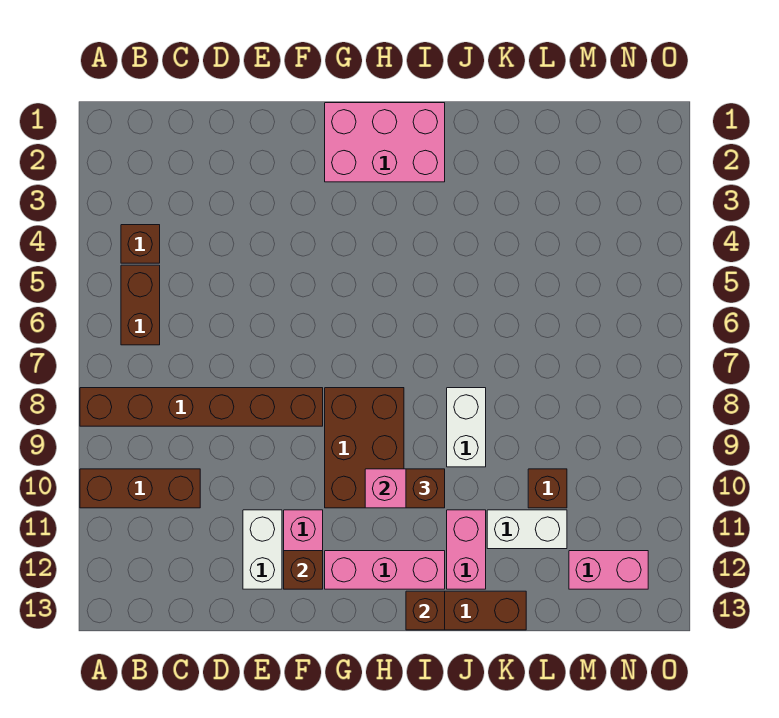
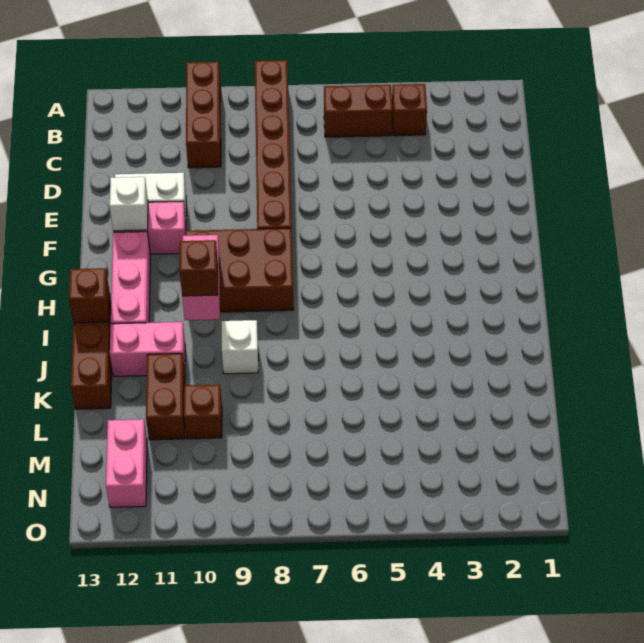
brown 1x1 brick [284,551,323,589] -> white 1x1 brick [110,177,148,231]
pink 2x3 brick [325,103,445,182] -> none
white 1x2 brick [447,388,486,467] -> white 1x1 brick [222,320,258,374]
white 1x2 brick [487,510,567,549] -> brown 1x2 brick [146,354,185,440]

